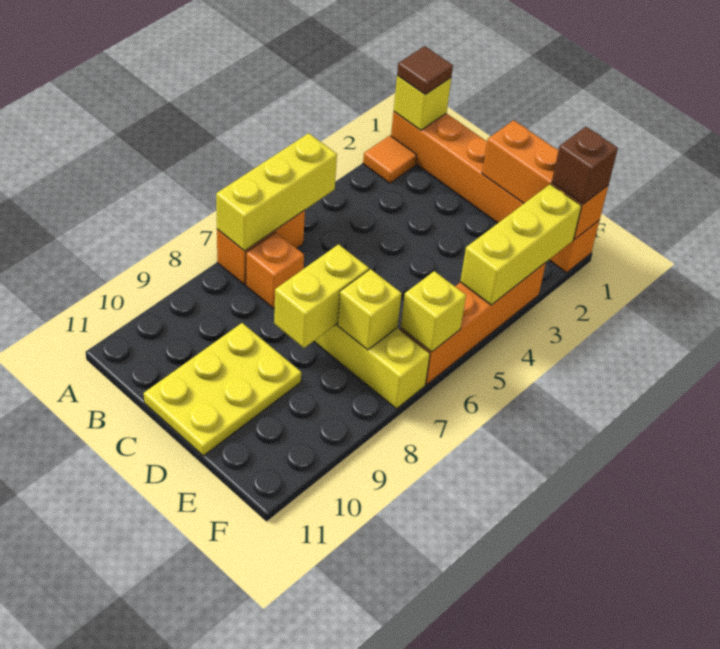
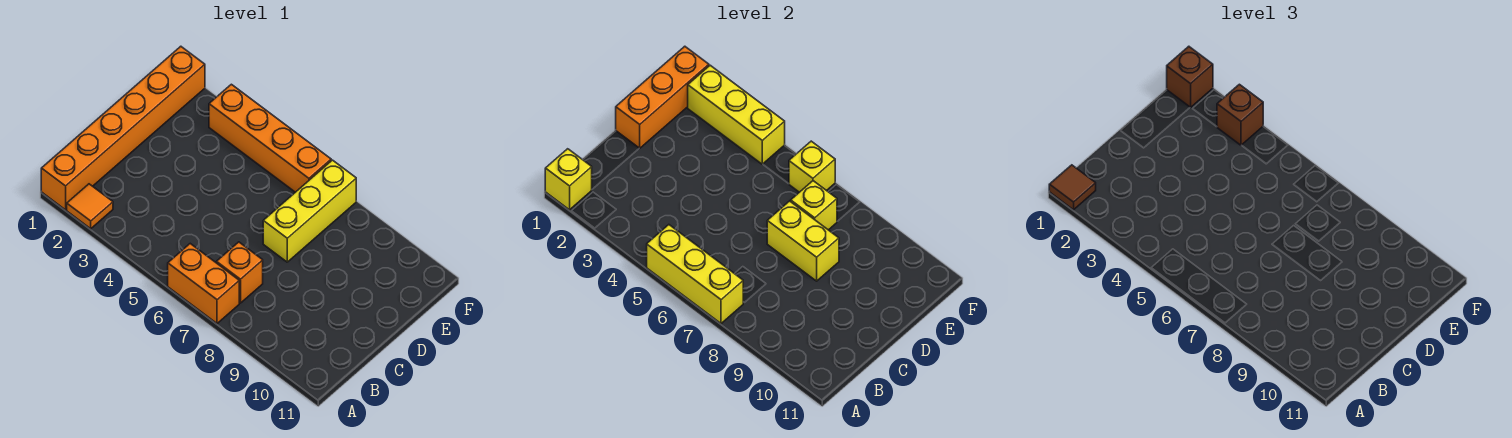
yellow 2x3 plate [144,323,301,456] -> none
none -> brown 1x1 brick [1217,84,1263,145]

